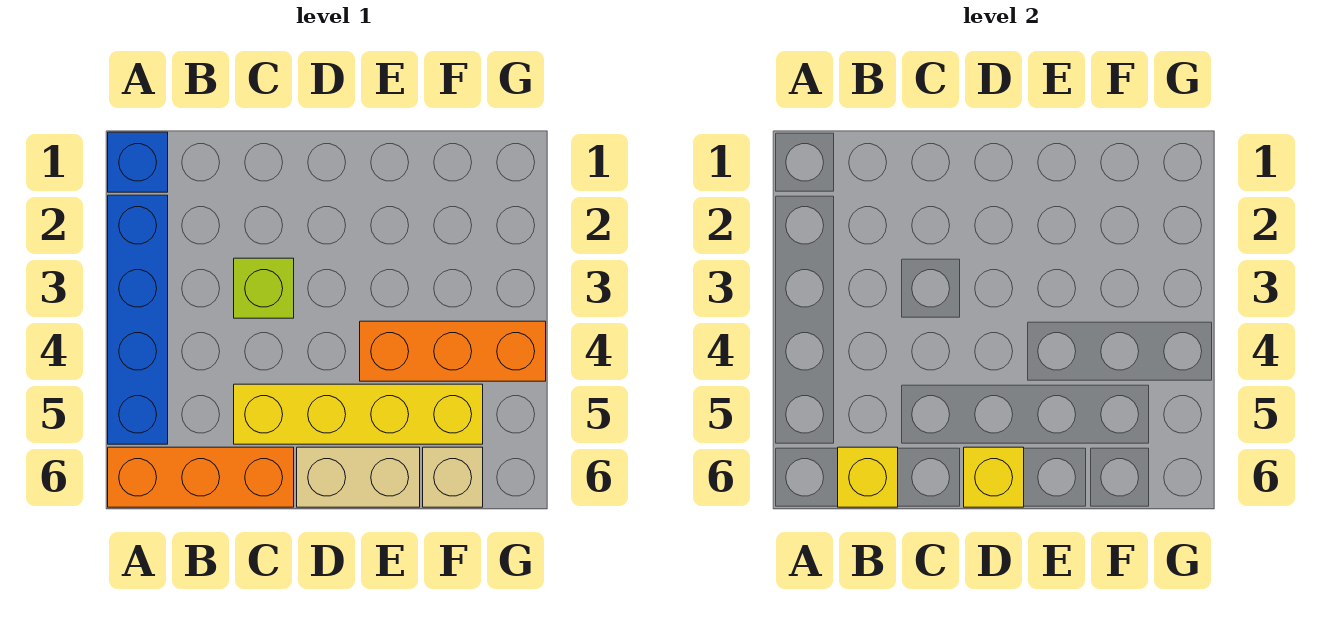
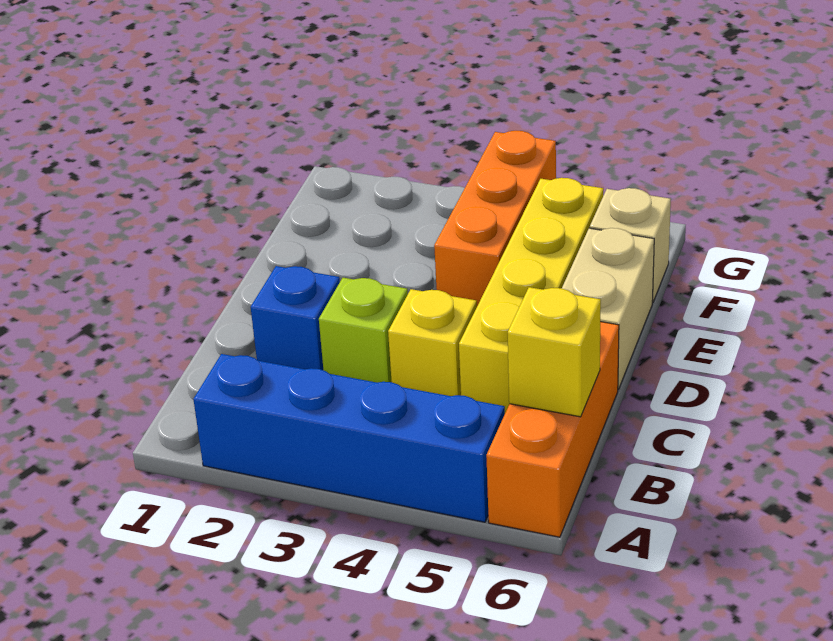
blue 1x1 brick [108,132,168,192] -> blue 1x1 brick moved to [251,266,340,370]
yellow 1x1 brick [964,447,1024,507] -> yellow 1x1 brick moved to [388,289,477,396]

